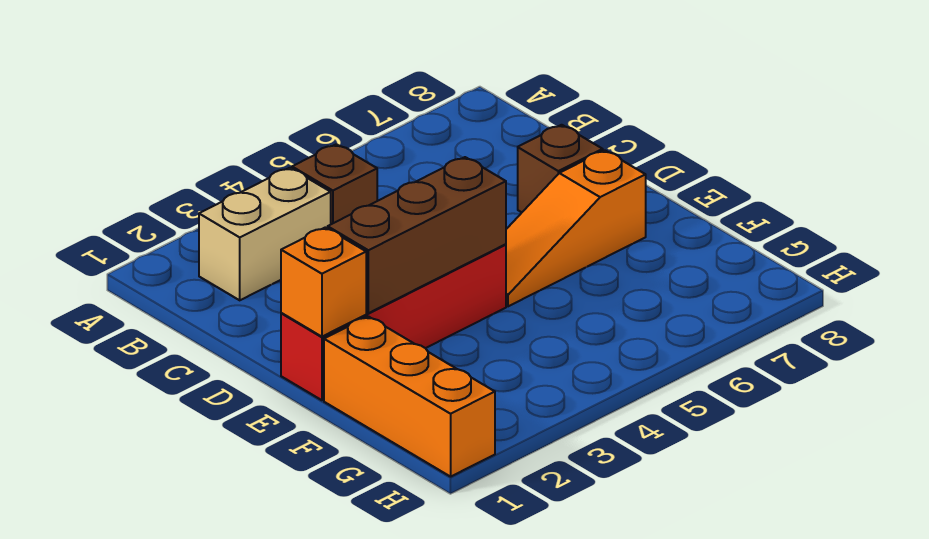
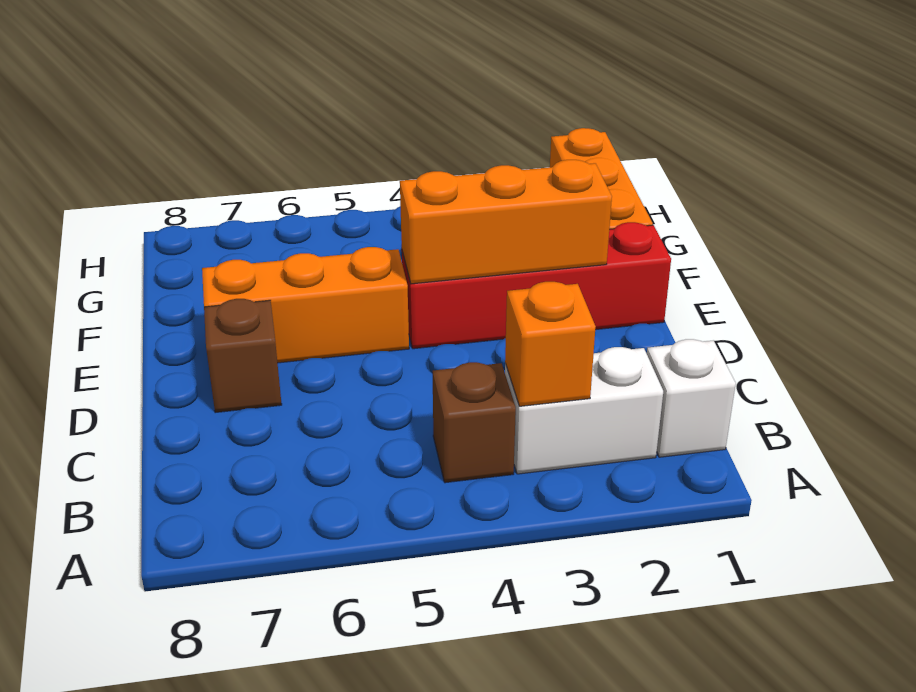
none -> white 1x1 brick [647,339,736,457]
tan 1x2 brick [199,168,331,300] -> white 1x2 brick [505,347,663,474]
orange 1x1 brick [281,227,366,337] -> orange 1x1 brick moved to [505,282,596,406]
brown 1x3 brick [328,157,506,313] -> orange 1x3 brick [400,160,612,284]
orange 1x3 slope [505,150,646,306] -> orange 1x3 brick [202,247,409,363]

